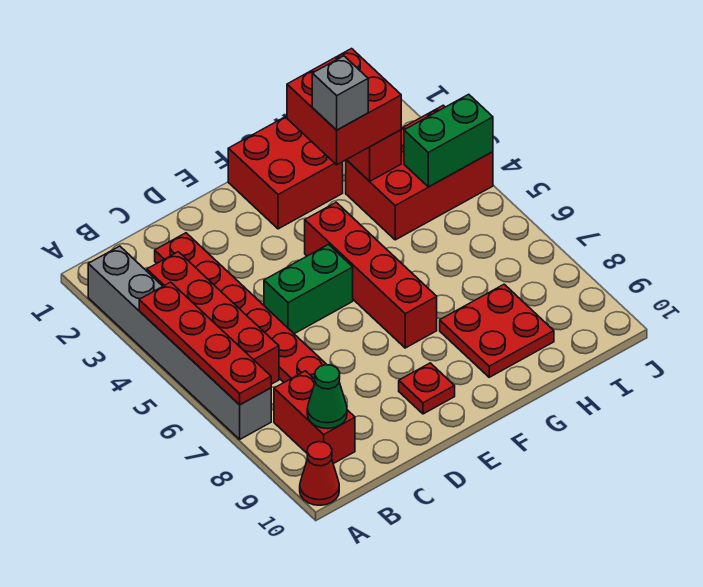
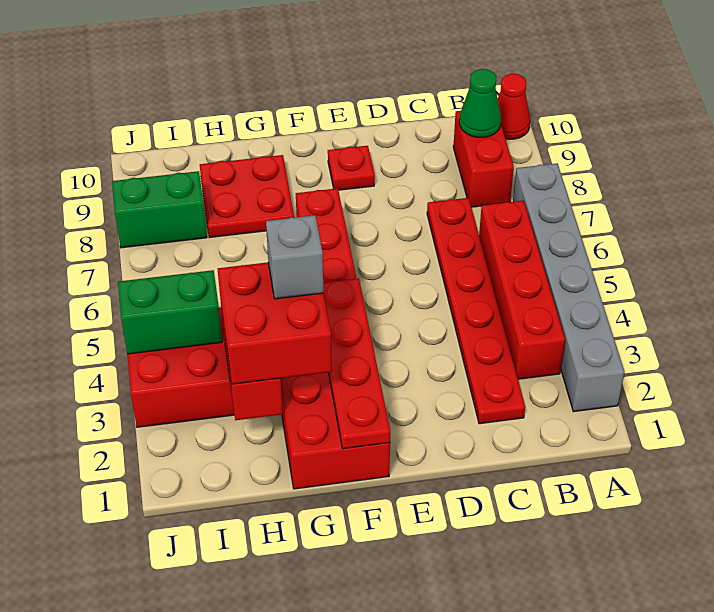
red 1x4 plate [139,282,271,405] -> red 1x4 plate moved to [323,278,390,449]
green 1x2 brick [264,245,353,334] -> green 1x2 brick moved to [112,171,207,248]

